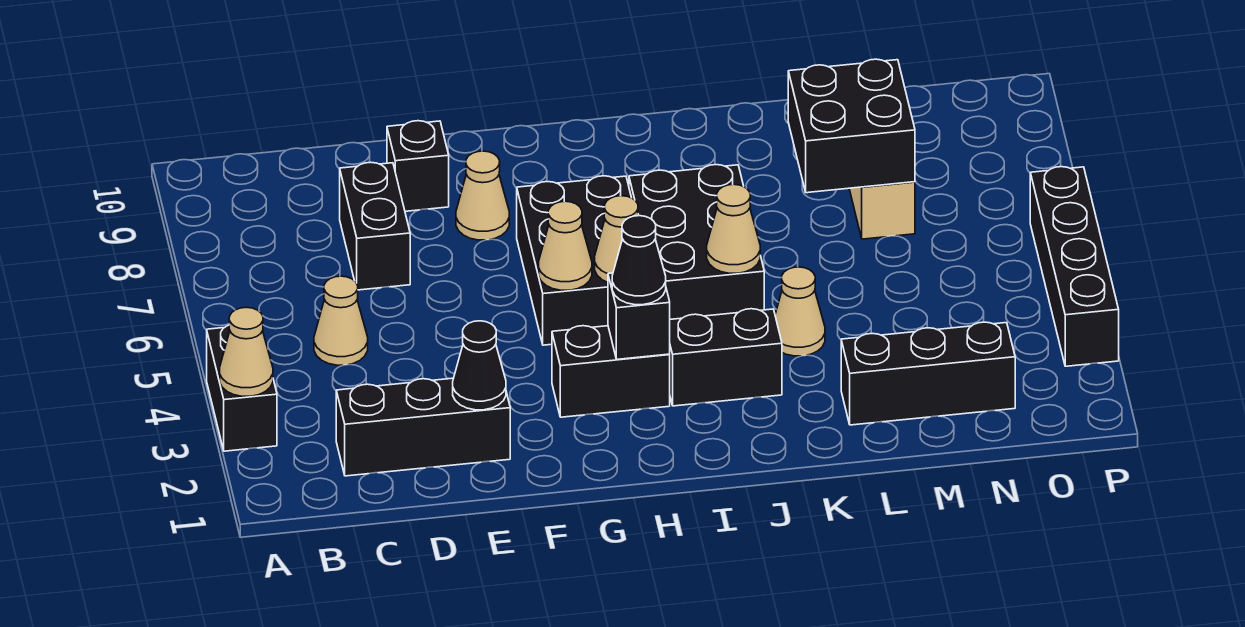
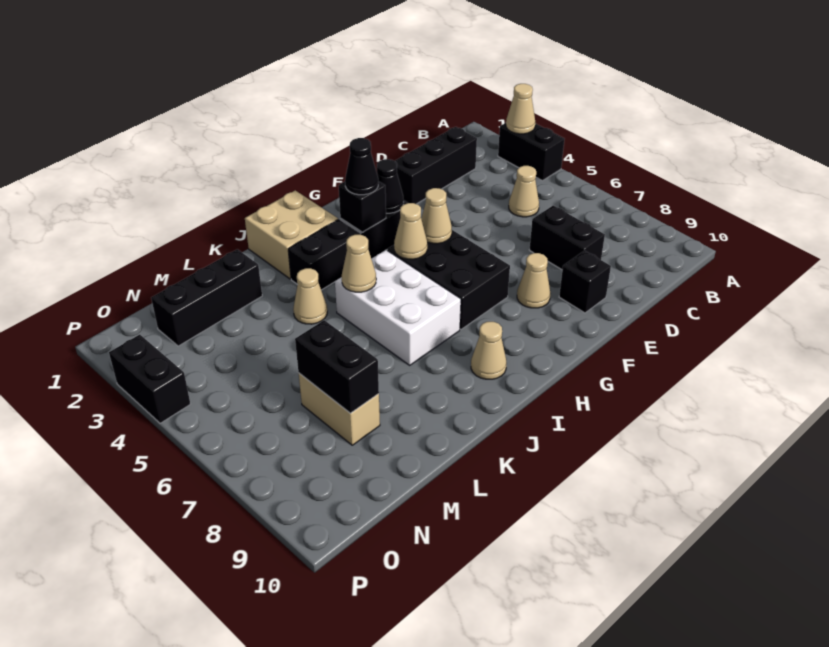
black 1x1 cone [453,321,506,410] -> black 1x1 cone moved to [377,159,403,213]
none -> tan 2x2 brick [245,190,338,279]
black 2x3 brick [629,165,764,319] -> white 2x3 brick [335,250,461,365]
none -> tan 1x1 cone [471,322,507,379]
black 2x2 brick [788,59,915,193] -> black 1x2 brick [295,320,379,413]
black 1x4 brick [1030,167,1119,366] -> black 1x2 brick [109,335,190,423]

